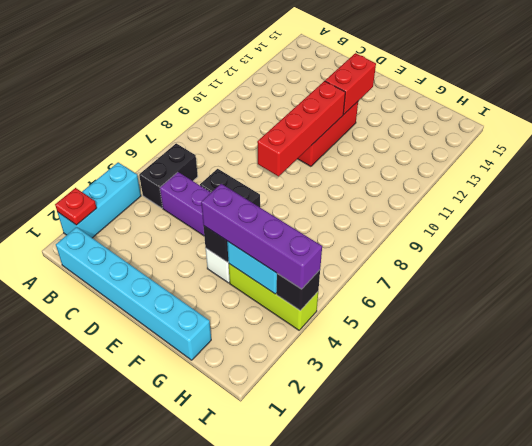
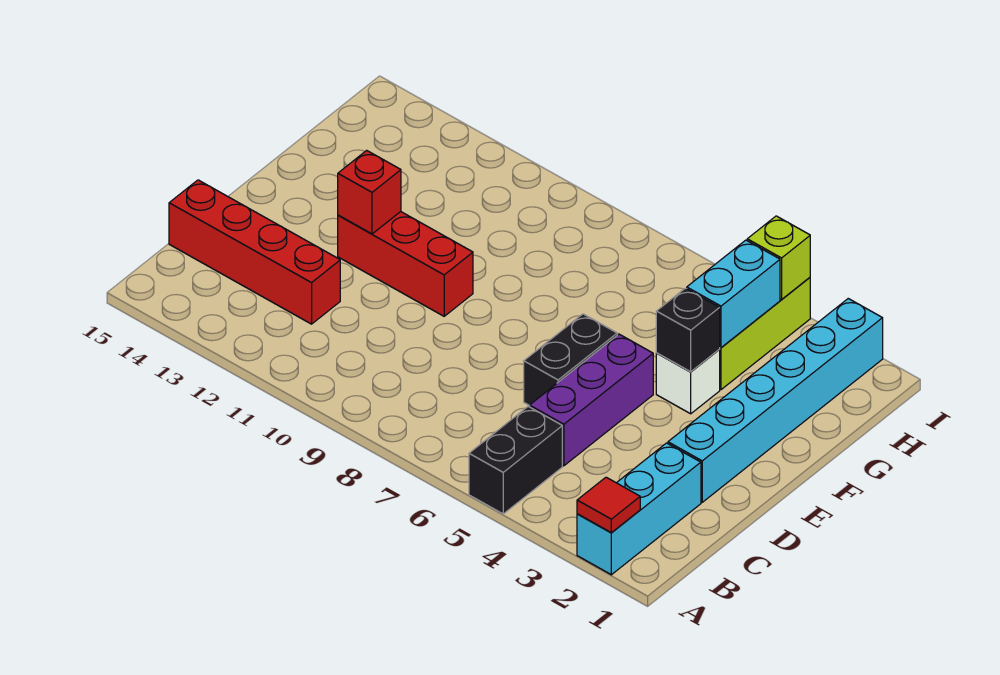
cyan 1x3 brick [57,162,141,238] -> cyan 1x3 brick turned to [577,443,701,575]
red 1x1 plate [55,188,97,225] -> red 1x1 tile [577,477,640,533]
cyan 1x6 brick [56,227,211,360] -> cyan 1x6 brick moved to [668,299,883,502]
black 1x2 brick [139,143,198,208] -> black 1x2 brick turned to [469,407,562,514]
red 1x4 brick [257,81,345,176] -> red 1x4 brick moved to [169,180,340,324]
red 1x2 brick [325,53,376,114] -> red 1x1 brick [338,150,401,234]
purple 1x4 brick [201,184,322,289] -> none
black 1x1 brick [277,270,320,311] -> lime 1x1 brick [747,216,810,299]

